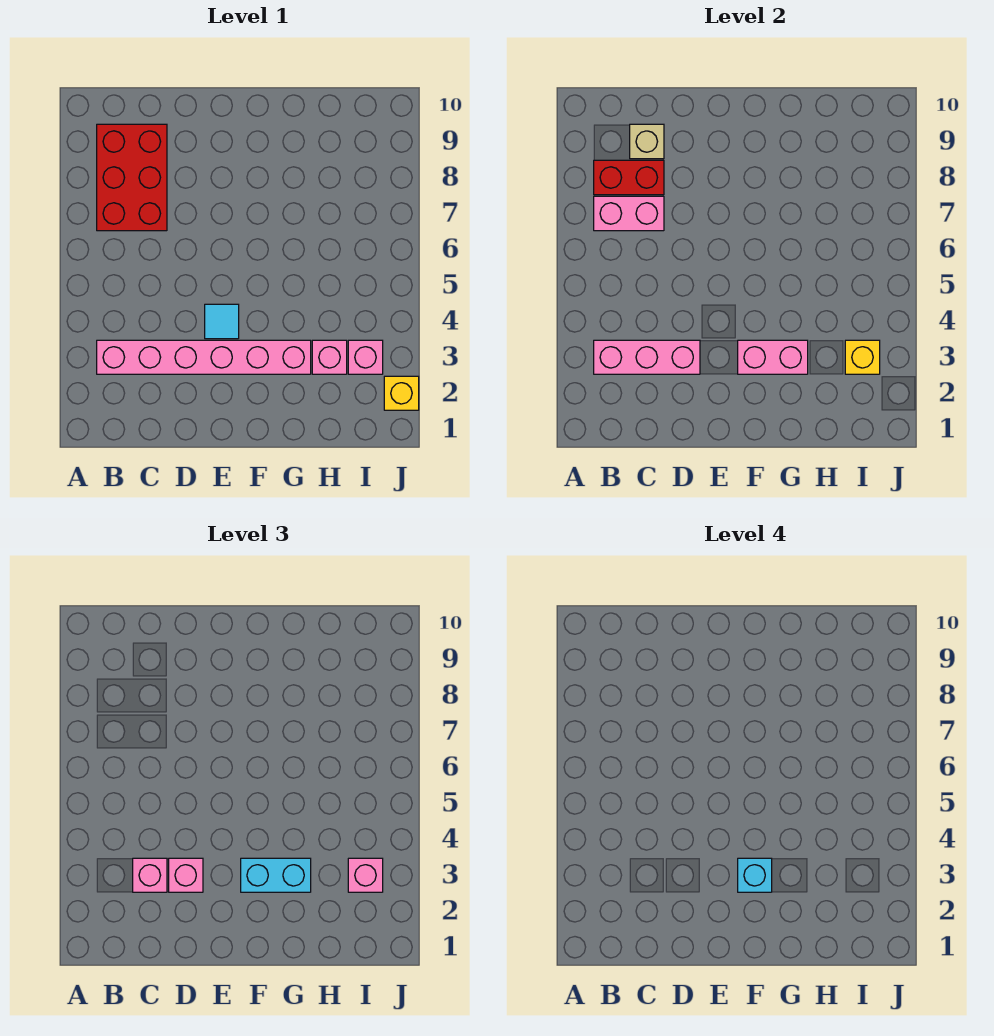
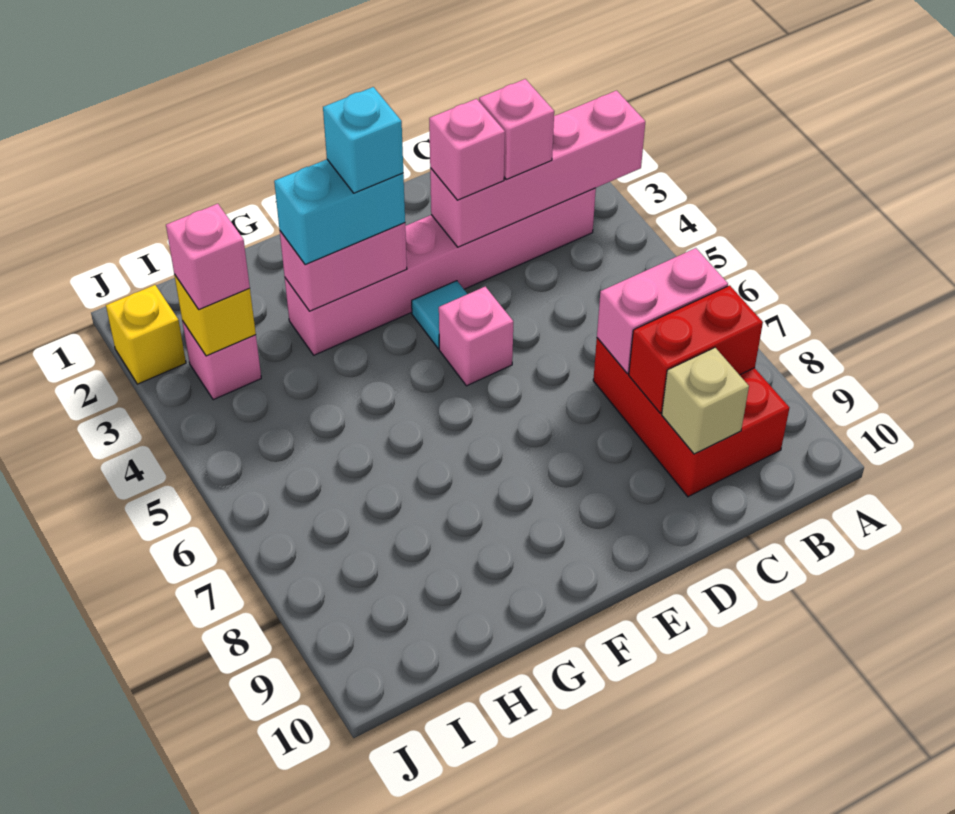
pink 1x3 brick [594,340,700,374] -> pink 1x4 brick [430,91,645,247]
pink 1x1 brick [312,340,347,374] -> pink 1x1 brick moved to [439,287,513,386]

